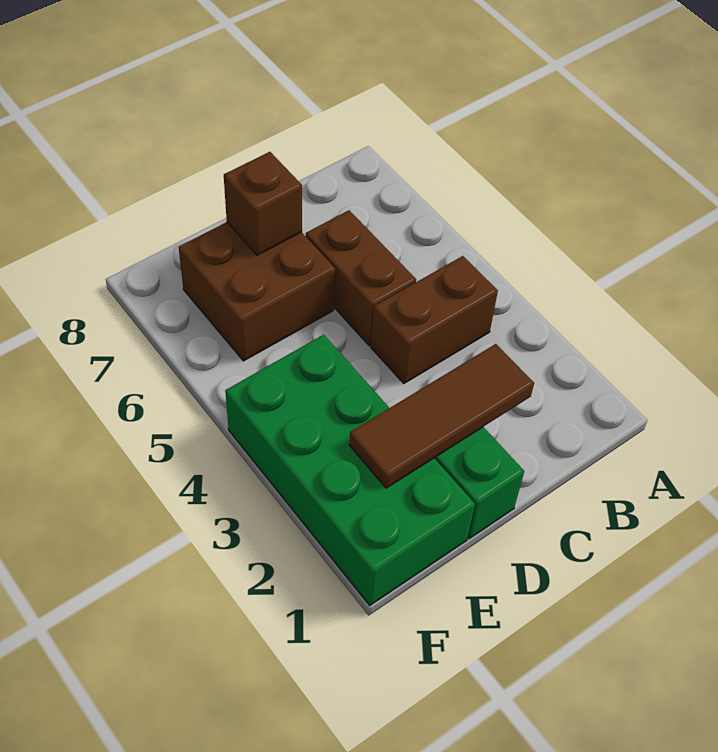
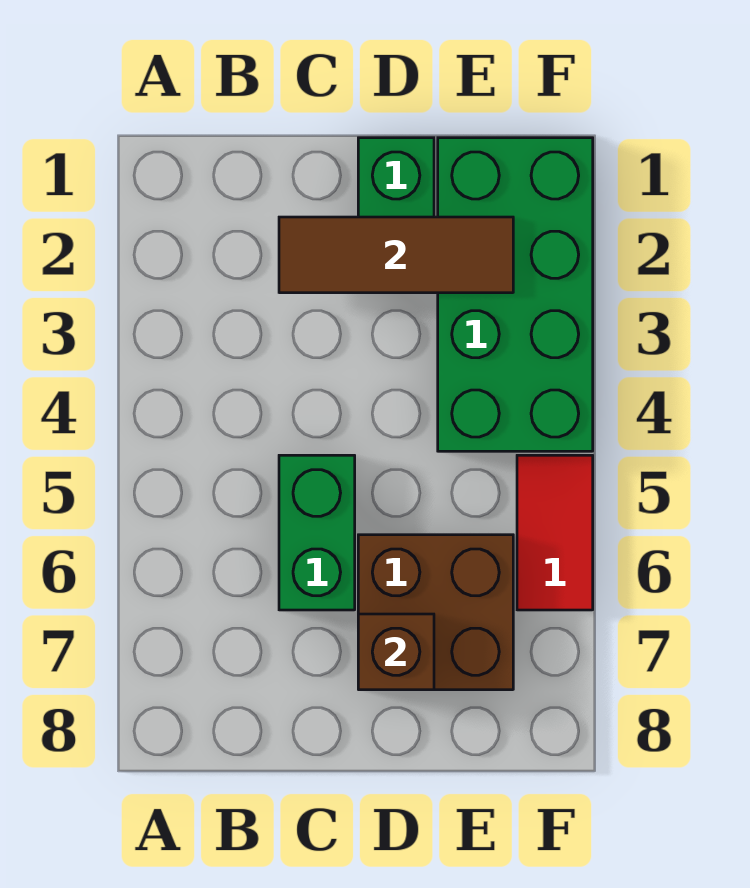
brown 1x2 brick [371,256,498,383] -> none
brown 1x2 brick [306,210,416,346] -> green 1x2 brick [279,455,355,610]
none -> red 1x2 tile [517,455,593,610]

